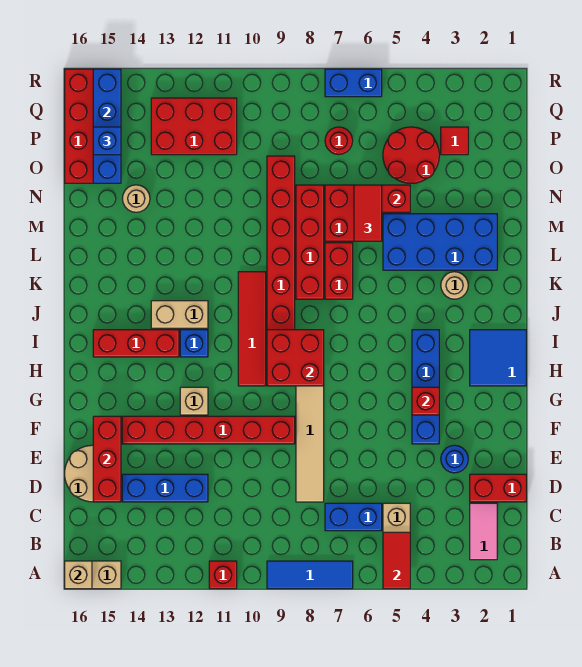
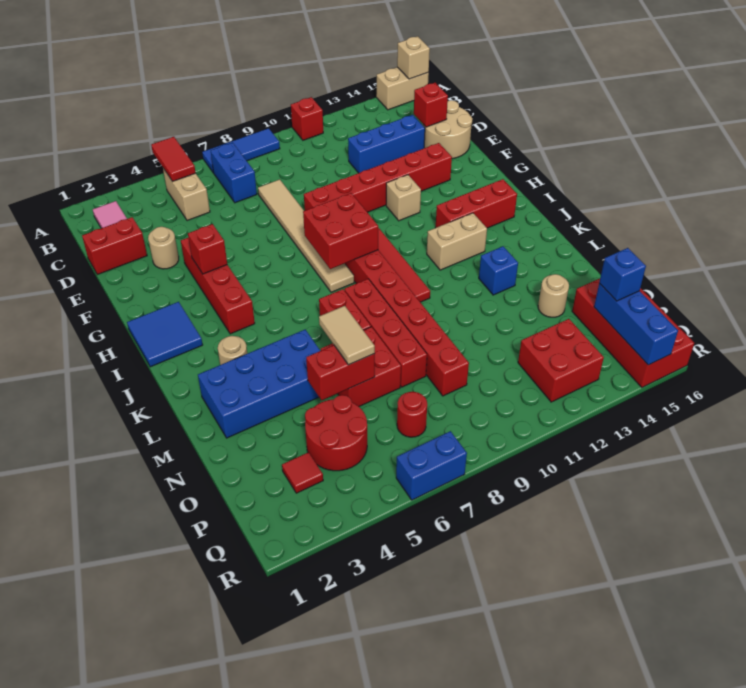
blue 1x2 brick [325,503,382,531] -> blue 1x2 brick turned to [211,143,257,203]
red 1x3 brick [93,416,121,502] -> red 1x1 brick [414,83,448,127]
blue 1x1 round brick [441,445,468,473] -> tan 1x1 round brick [148,227,179,269]
blue 1x4 brick [412,330,439,444] -> red 1x4 brick [181,238,255,334]
blue 1x1 brick [180,330,208,357] -> blue 1x1 brick moved to [479,246,518,295]
red 1x2 tile [354,185,382,241] -> tan 1x2 tile [319,306,375,365]
blue 1x4 brick [93,69,121,183] -> blue 1x3 brick [594,284,678,365]
red 2x3 brick [151,98,237,155] -> red 2x2 brick [518,319,604,402]

